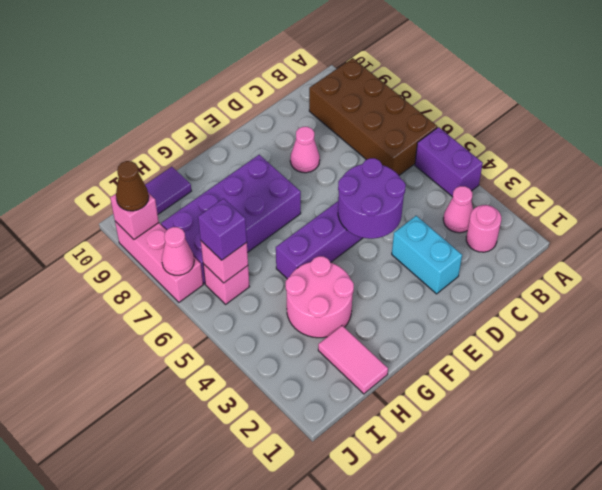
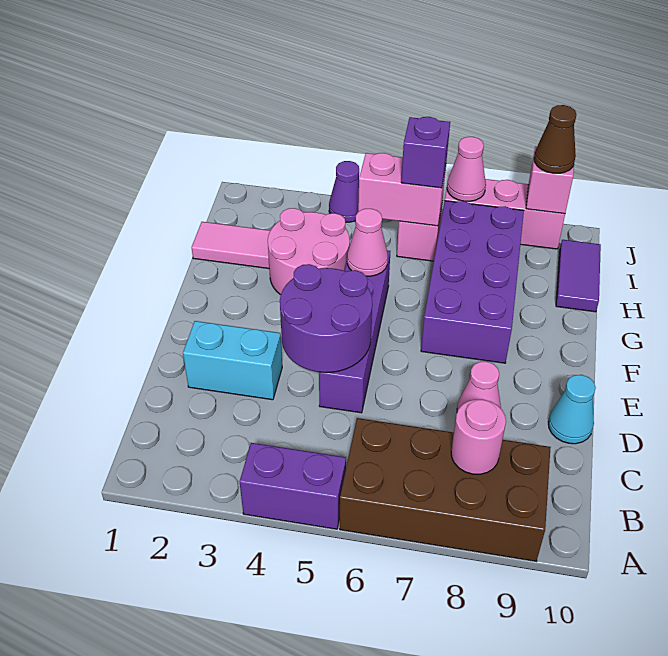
pink 1x1 round brick [466,205,501,252] -> pink 1x1 round brick moved to [451,399,506,474]
pink 1x1 cone [443,186,473,233] -> pink 1x1 cone moved to [347,209,388,276]
none -> cyan 1x1 cone [548,375,596,444]
pink 1x1 brick [201,241,248,283] -> pink 1x2 brick [358,153,446,226]
none -> purple 1x1 cone [329,161,359,222]

